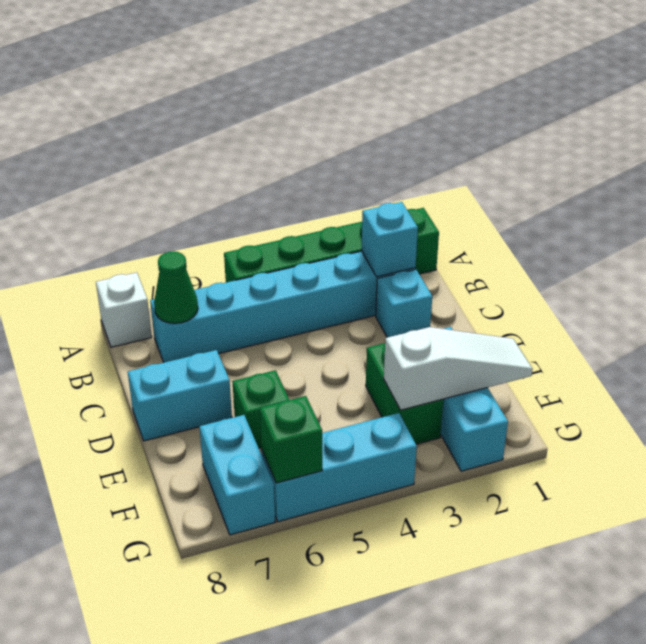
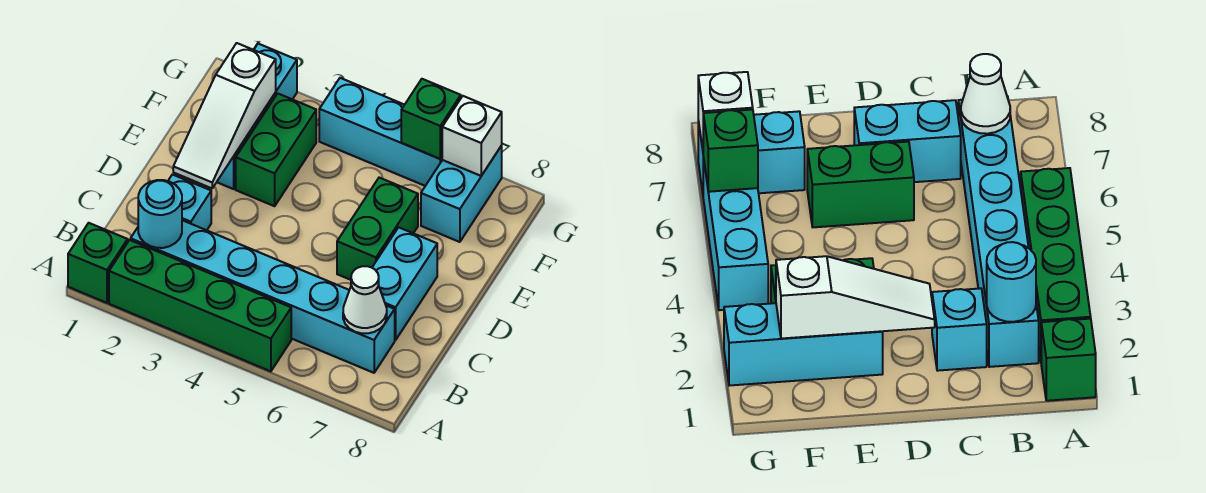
white 1x1 brick [96,272,152,347] -> white 1x1 brick moved to [442,96,502,176]
cyan 1x1 brick [362,202,418,277] -> cyan 1x1 round brick [138,180,182,248]
green 1x1 cone [154,251,198,323] -> white 1x1 cone [343,266,387,333]
cyan 1x2 brick [128,350,232,441] -> cyan 1x2 brick turned to [372,227,437,340]
green 1x1 brick [232,370,289,448] -> green 1x2 brick [337,178,418,280]
white 1x3 slope [384,327,532,410] -> white 1x3 slope turned to [173,43,276,188]

